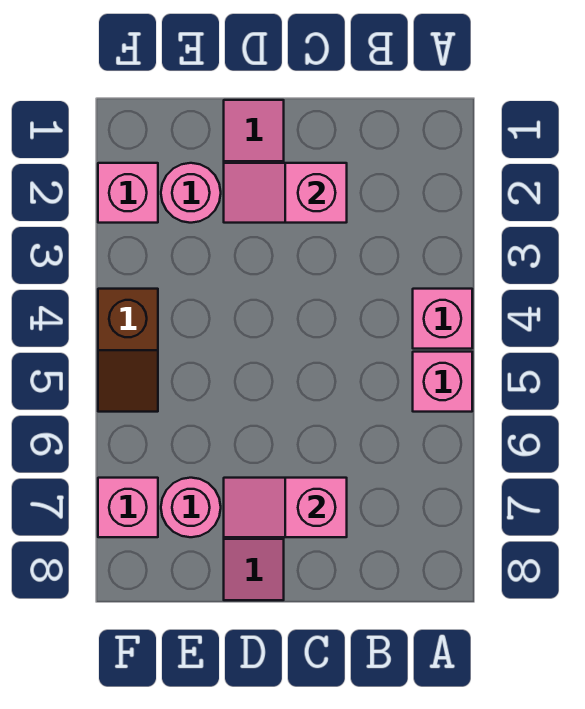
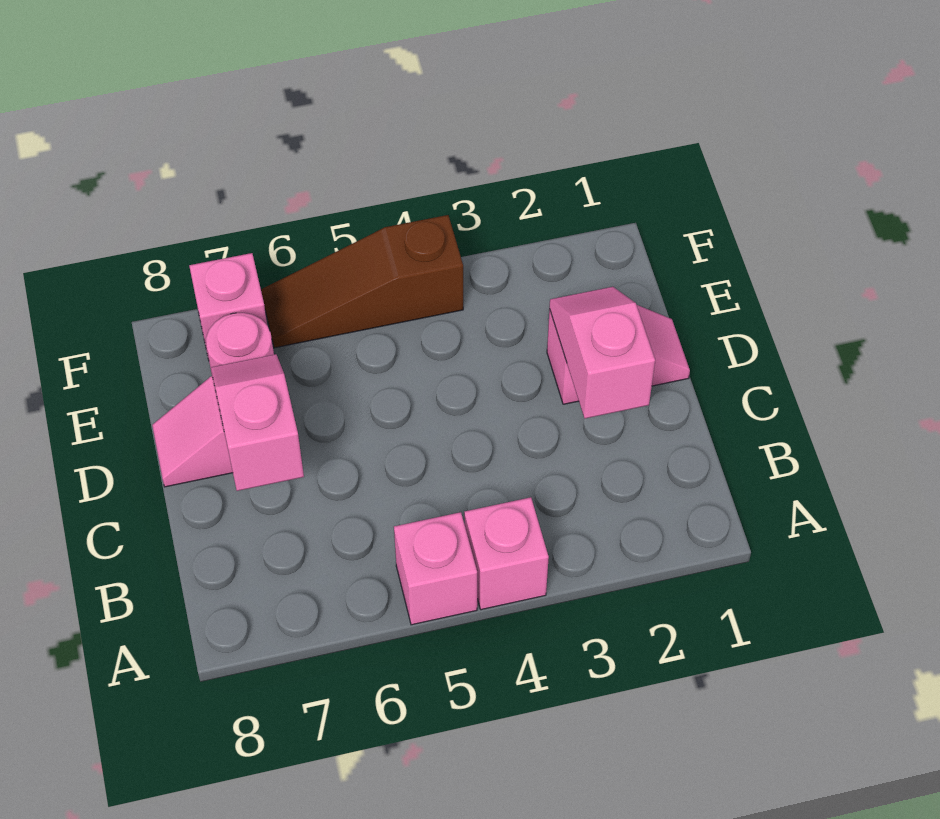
pink 1x1 round brick [161,163,221,223] -> none
pink 1x1 brick [98,163,158,223] -> none
brown 1x2 slope [98,289,158,412] -> brown 1x3 slope [261,215,463,348]

